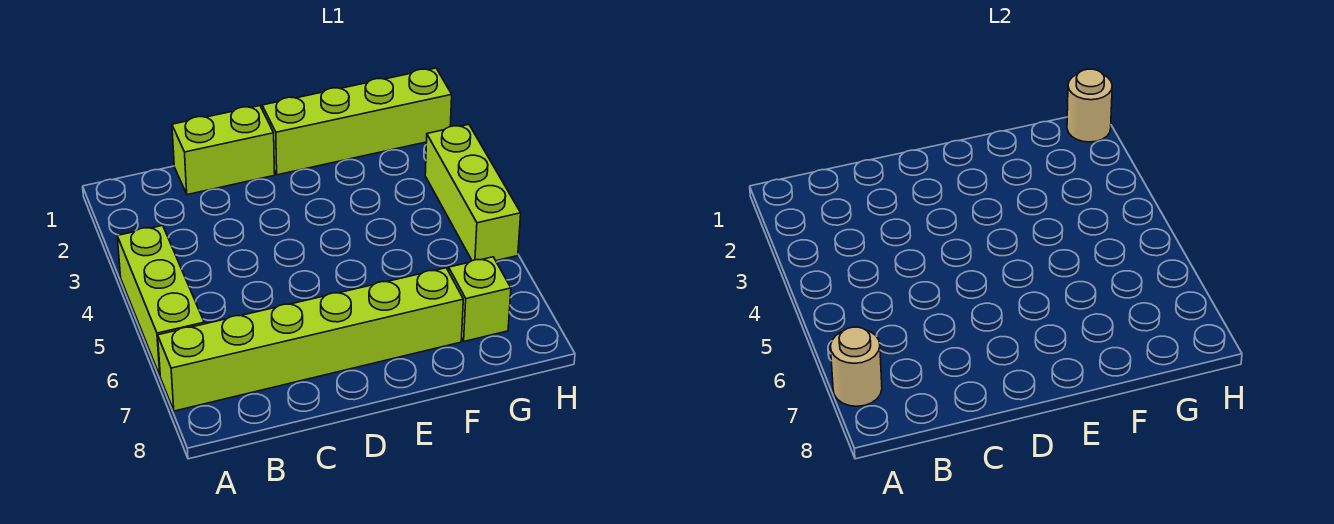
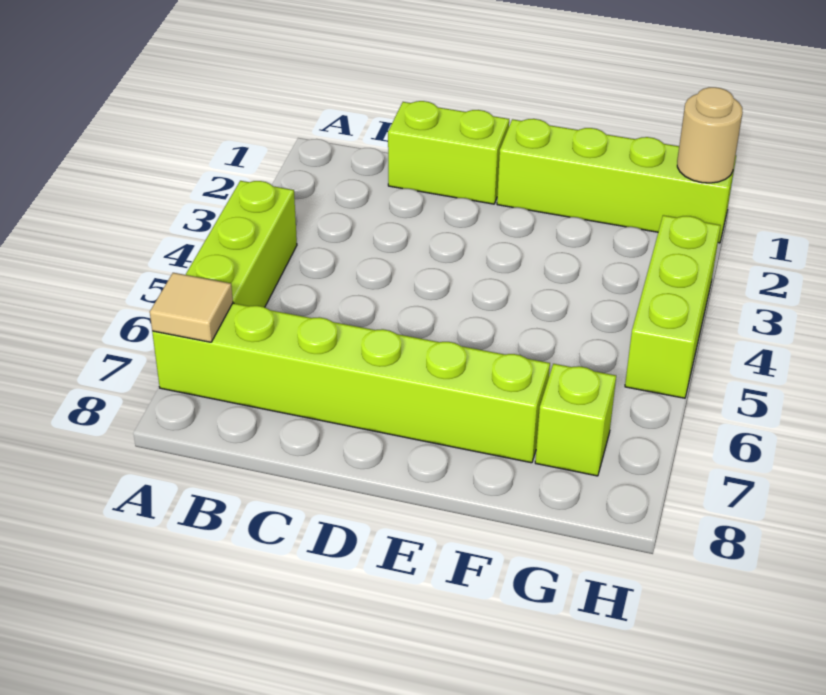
tan 1x1 round brick [830,327,882,406] -> tan 1x1 tile [150,273,233,342]

